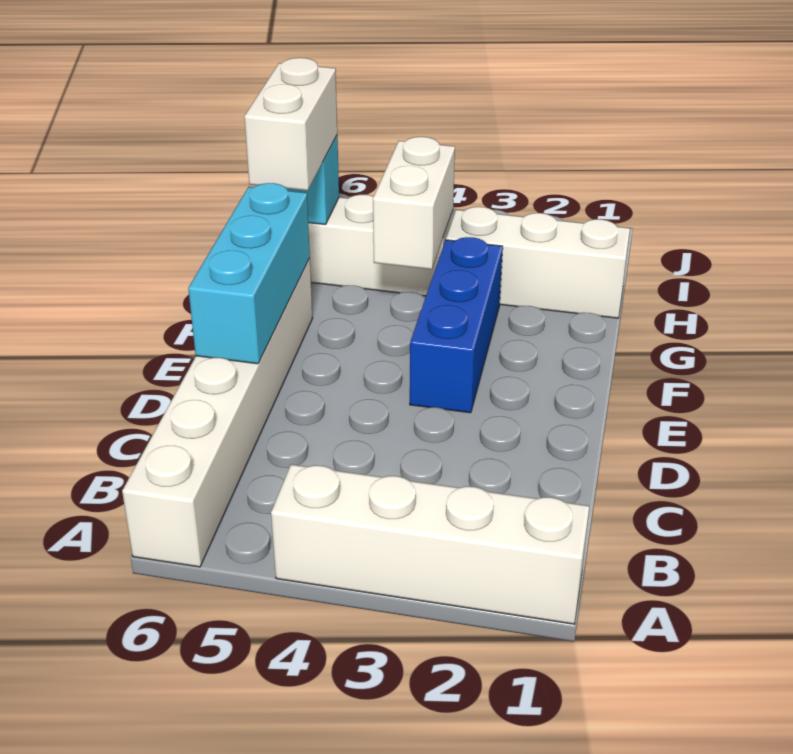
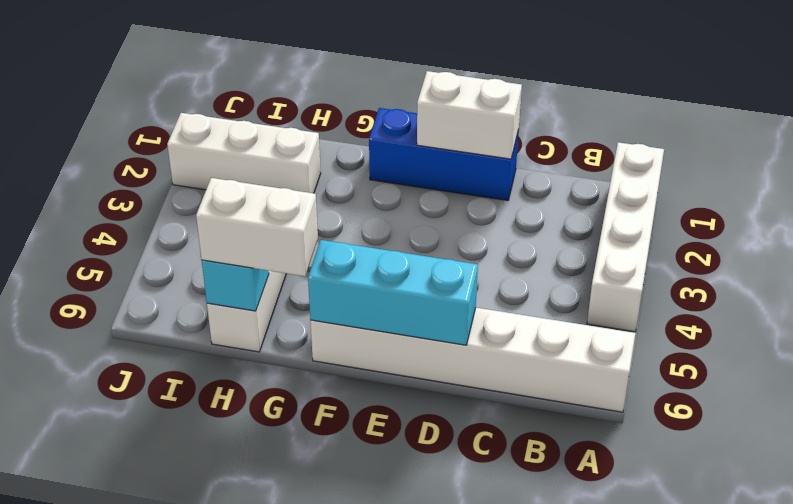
blue 1x3 brick [410,237,503,413] -> blue 1x3 brick moved to [369,108,519,200]
white 1x2 brick [373,137,455,269] -> white 1x2 brick moved to [417,71,522,159]
white 1x3 brick [446,207,630,318] -> white 1x3 brick turned to [167,113,321,193]

